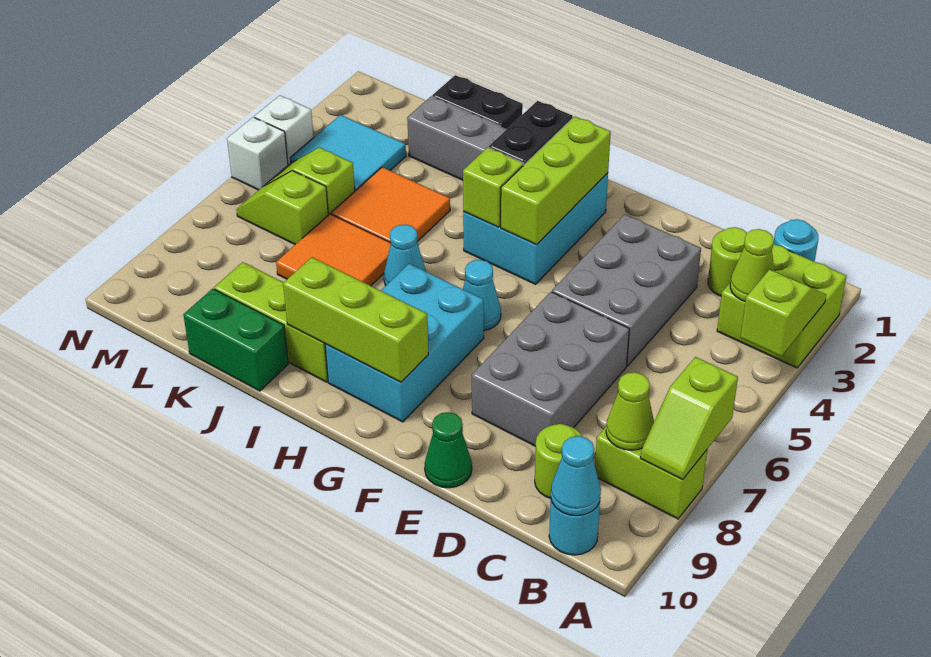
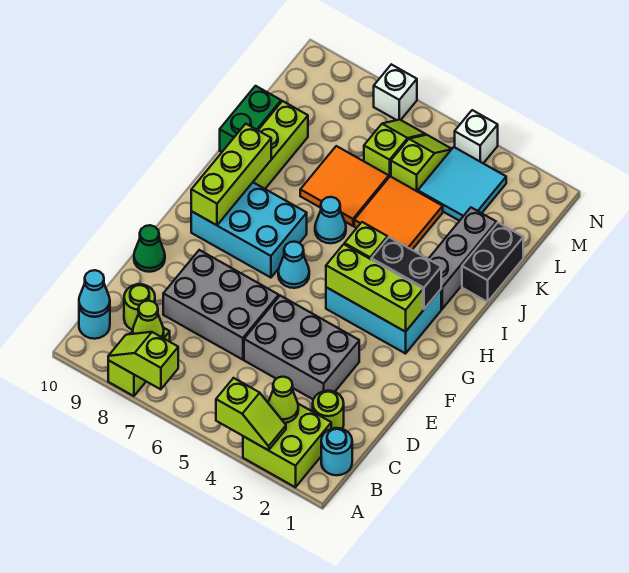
white 1x1 brick [227,117,288,190] -> white 1x1 brick moved to [374,64,417,120]

